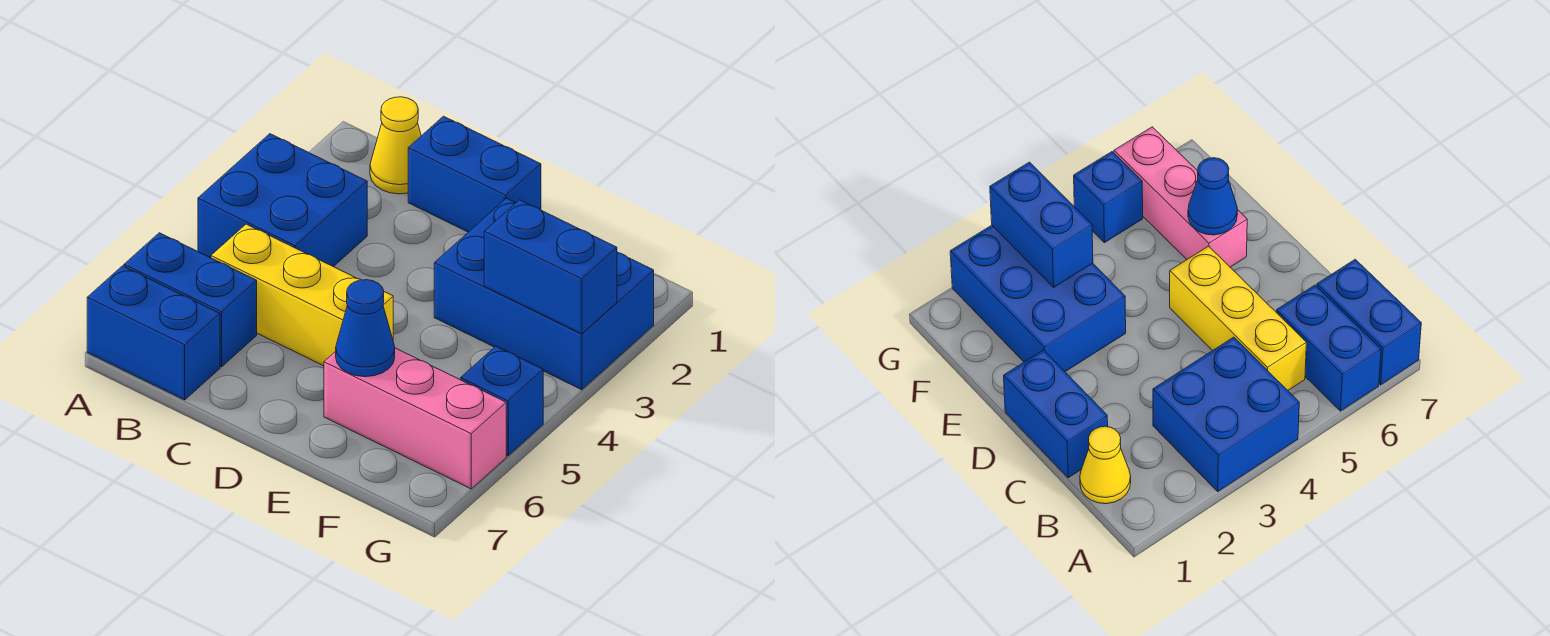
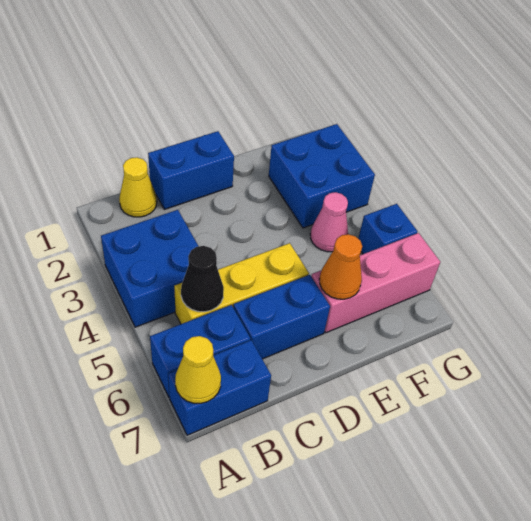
none -> yellow 1x1 cone [175,336,221,403]
none -> black 1x1 cone [181,246,224,312]
blue 2x3 brick [434,198,654,390] -> blue 2x2 brick [269,124,375,228]
blue 1x1 cone [336,280,395,377] -> orange 1x1 cone [319,234,362,299]
blue 1x2 brick [484,200,617,334] -> blue 1x2 brick moved to [233,275,330,359]
none -> pink 1x1 cone [310,192,348,252]

